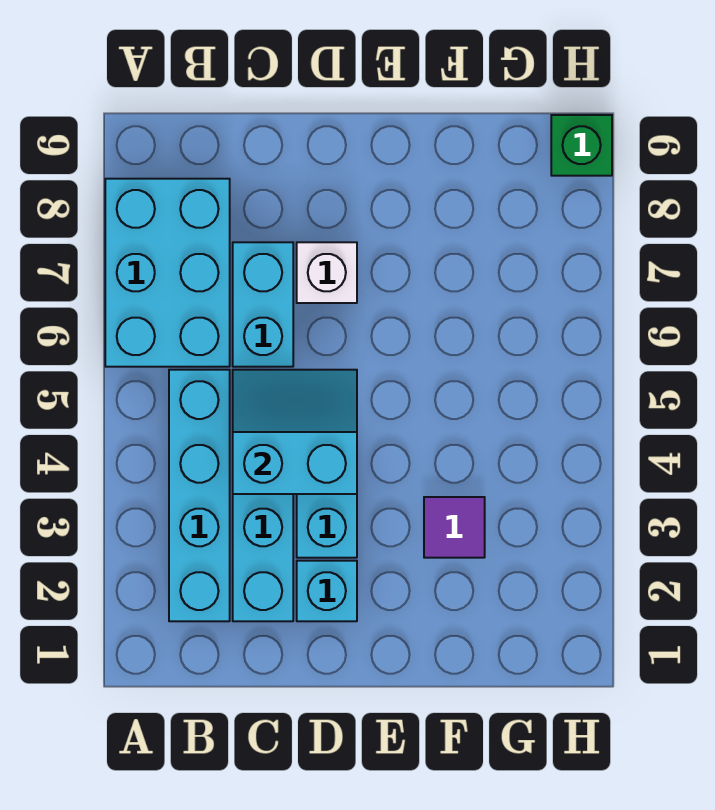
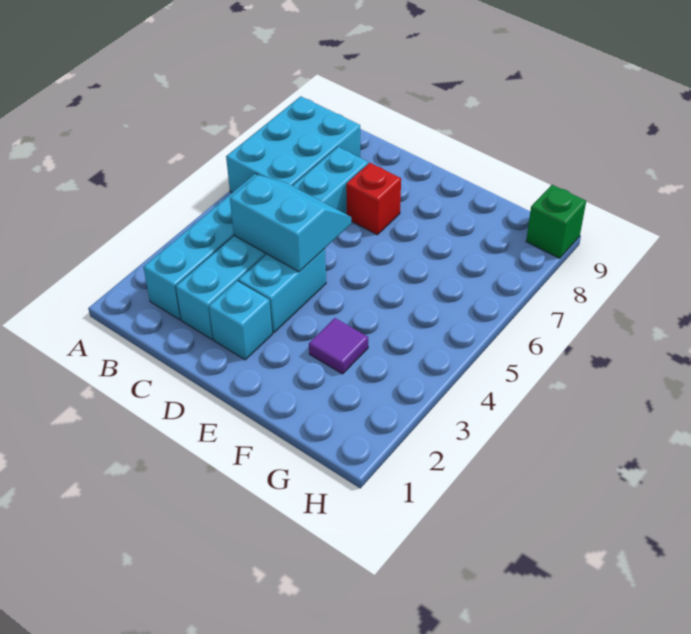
white 1x1 brick [297,242,357,303] -> red 1x1 brick [346,163,401,235]

